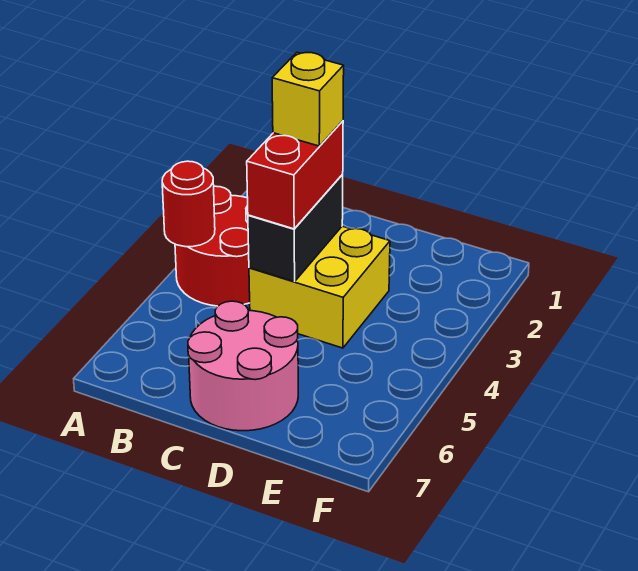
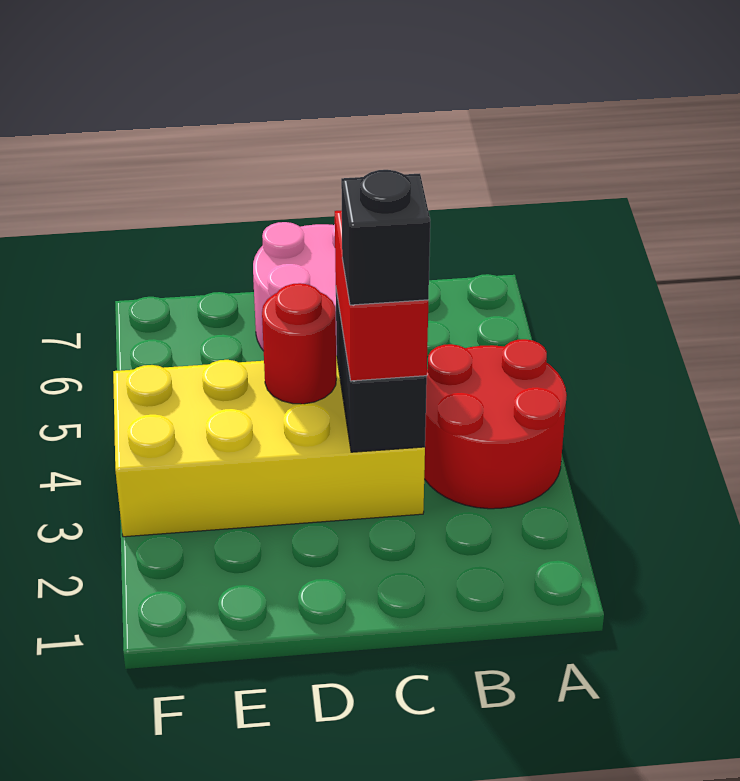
red 1x1 round brick [162,161,215,247] -> red 1x1 round brick moved to [262,283,336,404]
yellow 2x2 brick [249,226,390,348] -> yellow 2x4 brick [113,356,425,537]
yellow 1x1 brick [272,53,344,146] -> black 1x1 brick [341,170,430,305]

